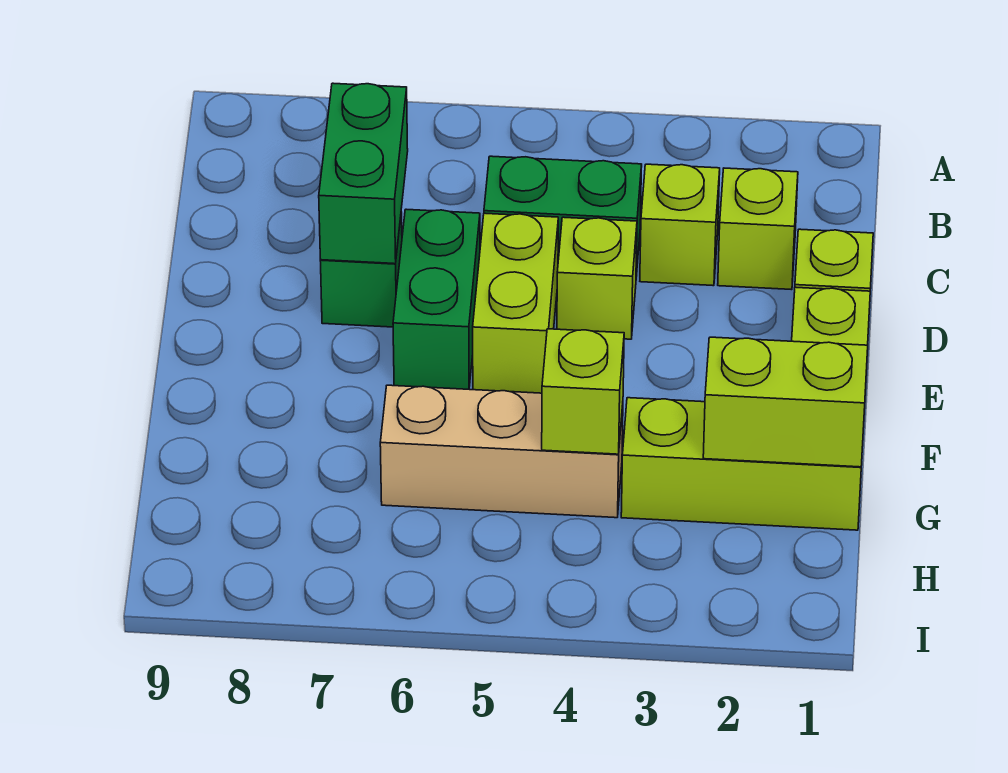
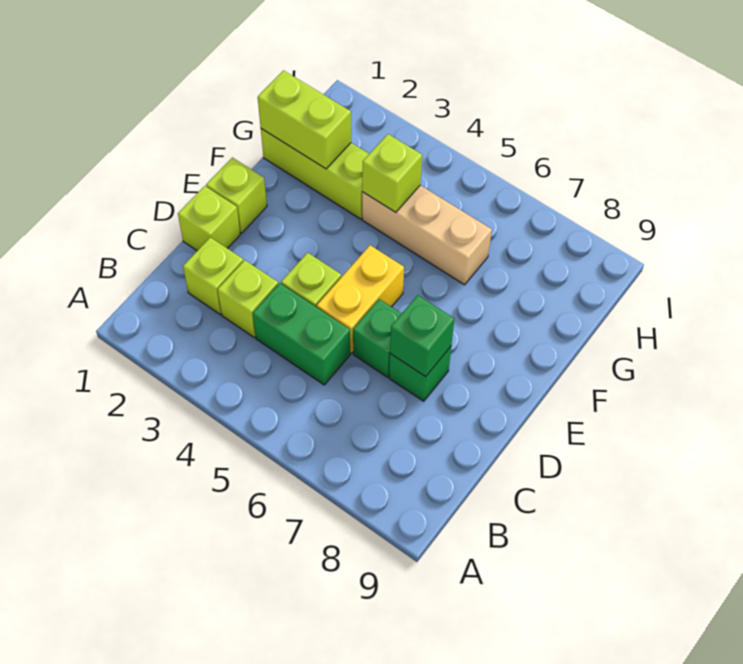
green 1x2 brick [319,83,408,264] -> green 1x1 brick [390,295,454,377]
lime 1x2 brick [473,213,558,393] -> yellow 1x2 brick [317,245,404,353]
green 1x2 brick [393,209,480,389] -> green 1x1 brick [353,299,402,377]

